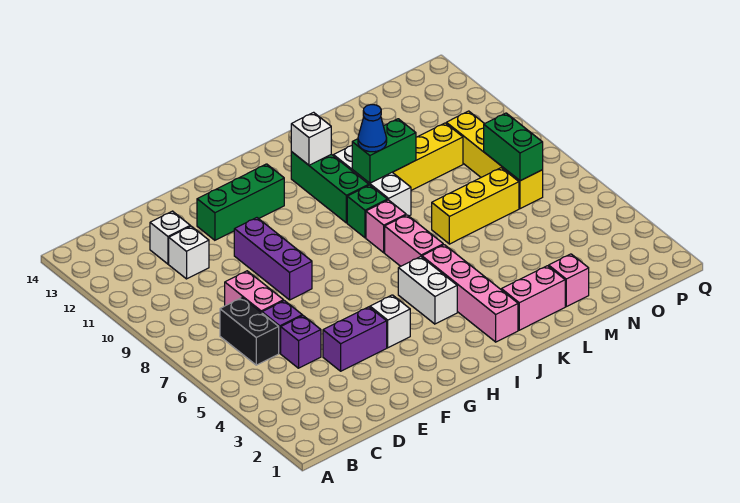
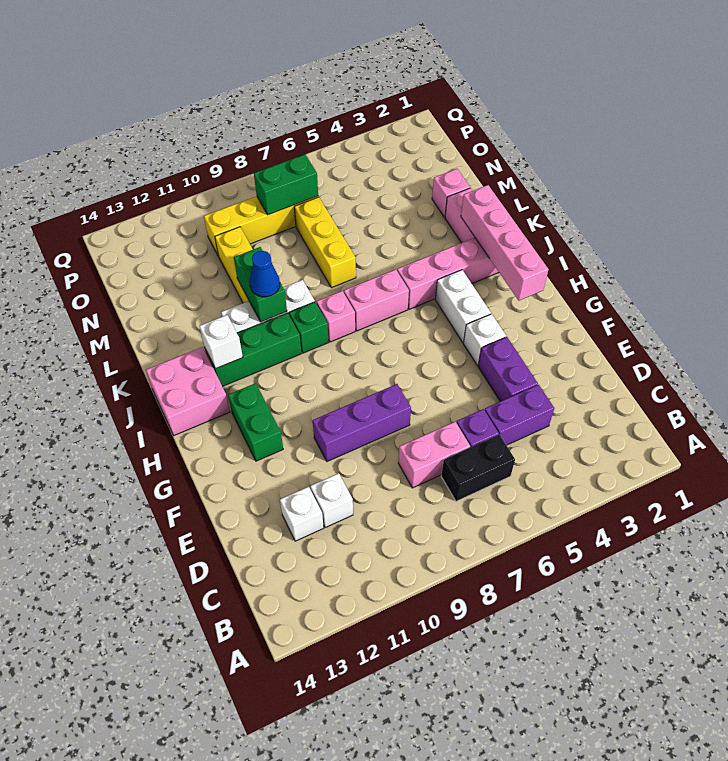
purple 1x1 brick [281,316,321,368] -> purple 1x2 brick [485,385,554,445]
green 1x3 brick [197,164,284,240] -> green 1x2 brick [228,383,283,461]
none -> pink 1x4 brick [461,185,548,301]
white 1x2 brick [398,257,457,324] -> white 1x2 brick turned to [435,270,491,343]
none -> pink 2x2 brick [146,347,230,435]

